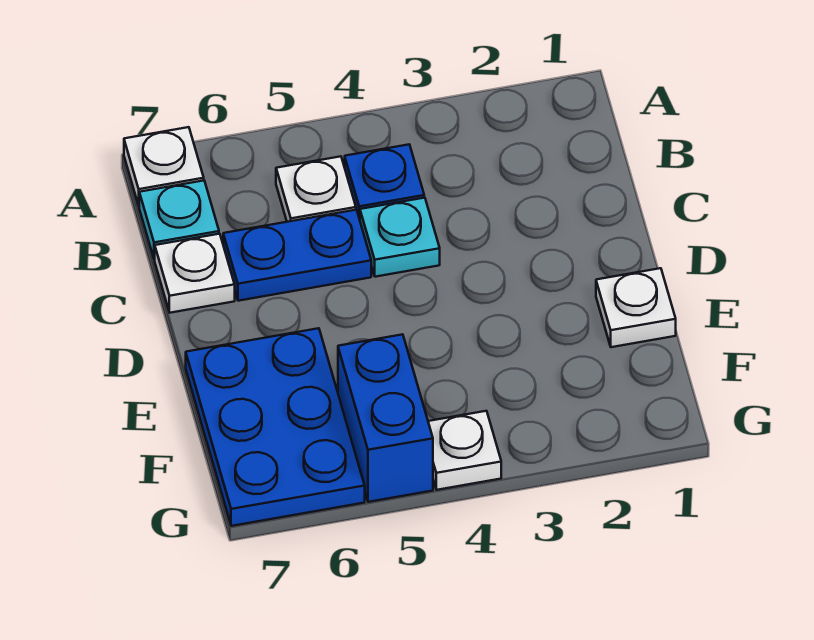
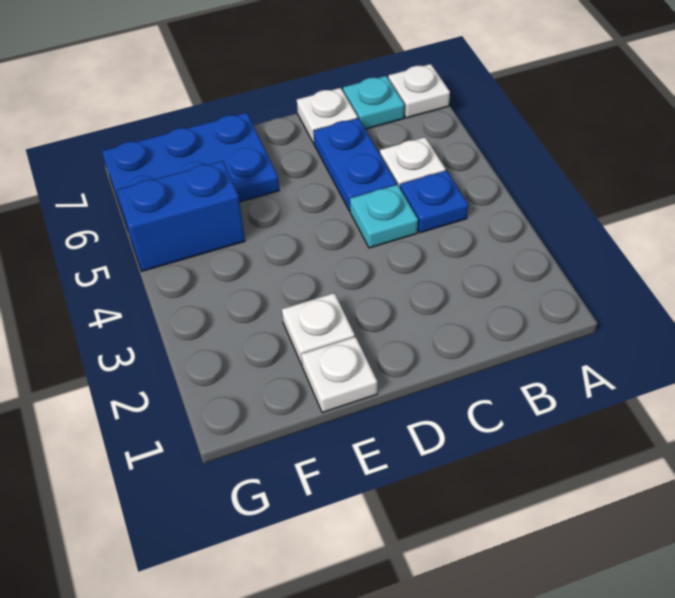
white 1x1 plate [428,411,501,490] -> white 1x1 plate moved to [282,293,355,365]

